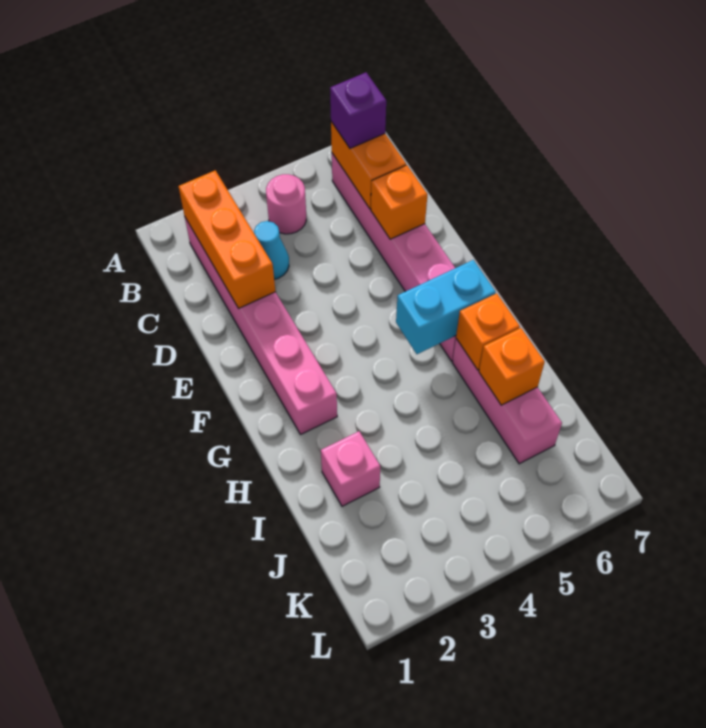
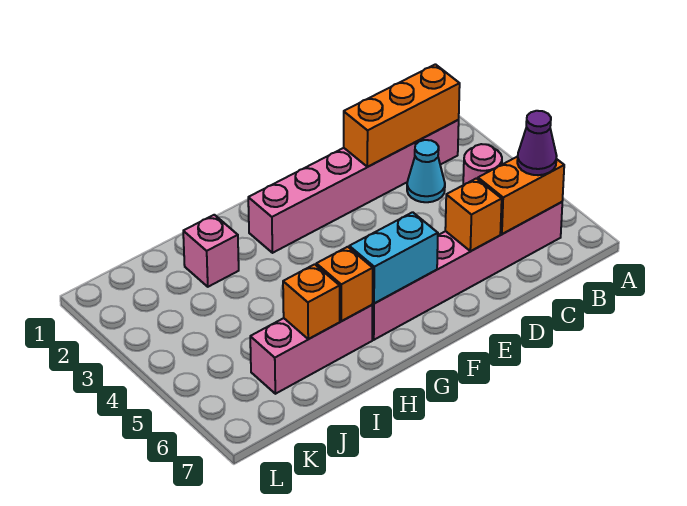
purple 1x1 brick [330,73,386,148] -> purple 1x1 cone [517,111,557,175]
cyan 1x2 brick [396,260,496,354] -> cyan 1x2 brick turned to [349,212,438,304]

